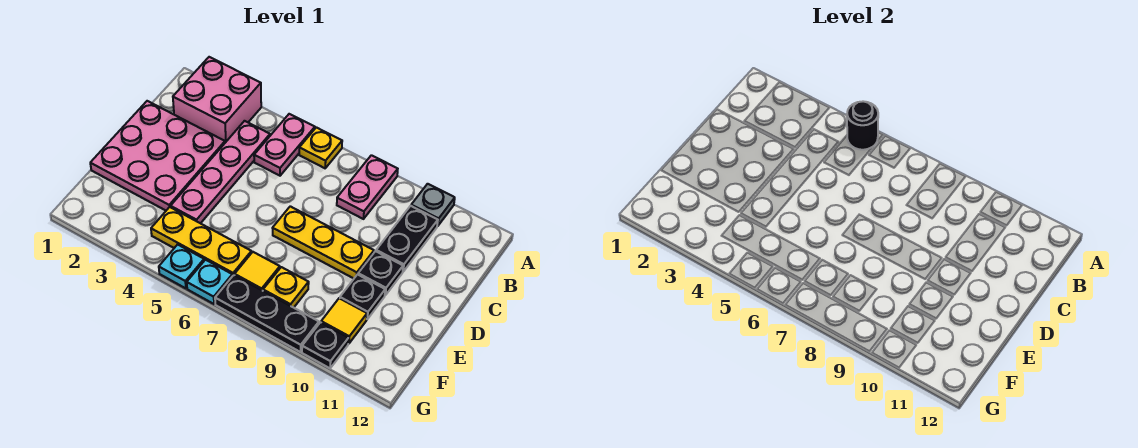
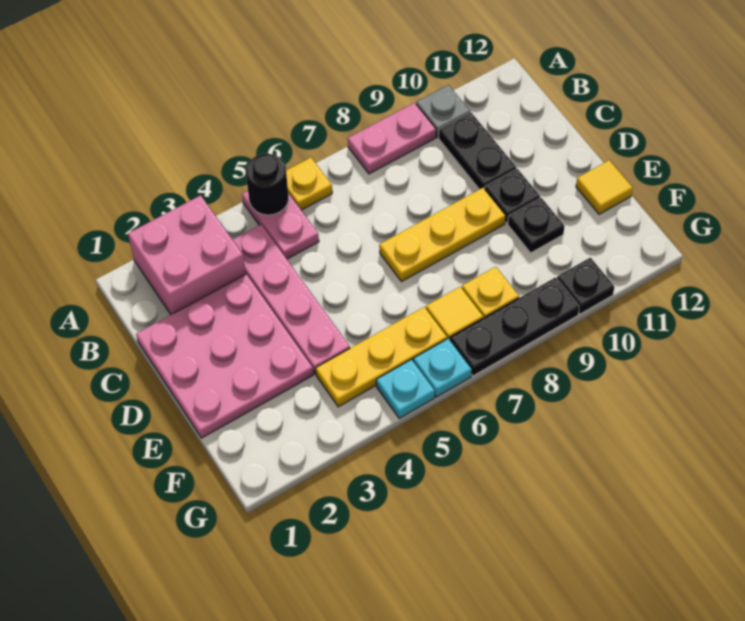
pink 1x2 plate [337,155,398,219] -> pink 1x2 plate turned to [348,103,436,174]
yellow 1x1 tile [321,298,367,344] -> yellow 1x1 tile moved to [576,160,633,214]

